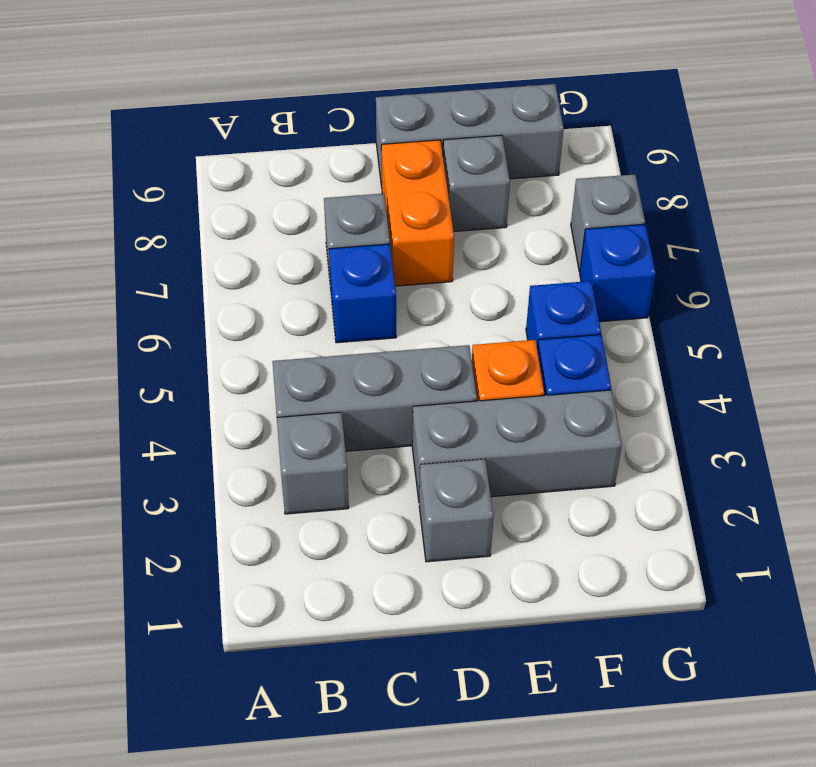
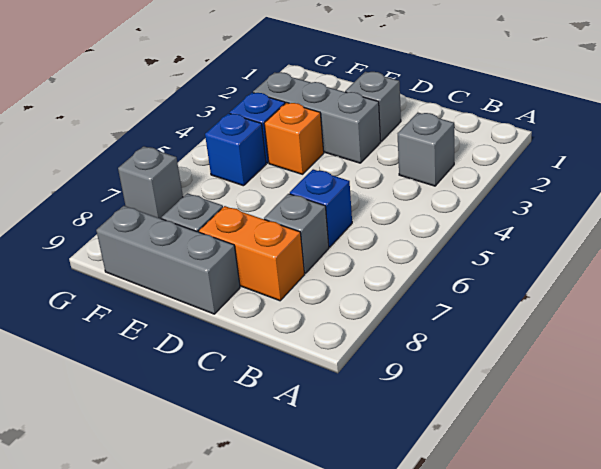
grey 1x3 brick [272,345,477,451] -> none
orange 1x2 brick [381,140,454,286] -> orange 1x2 brick turned to [199,206,305,301]
blue 1x1 brick [580,224,656,322] -> none

